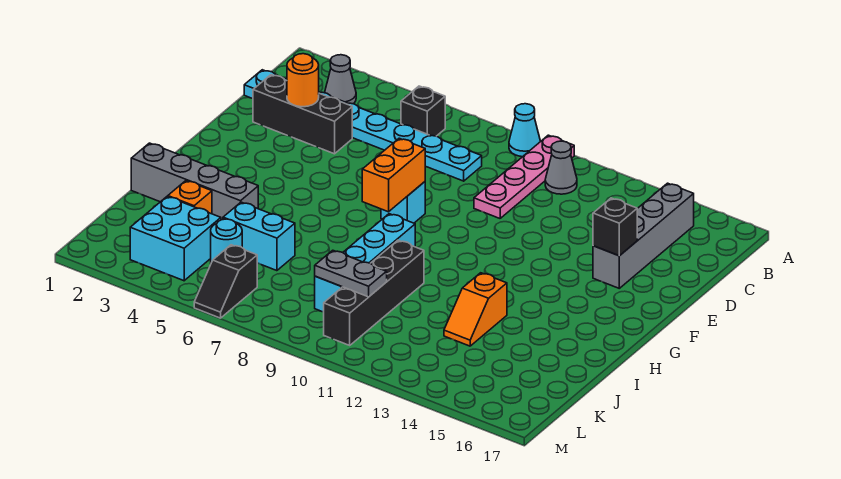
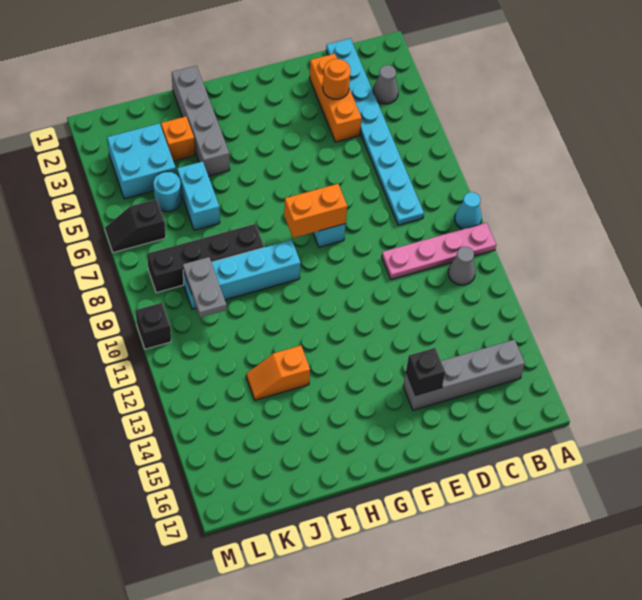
black 1x1 brick [401,86,445,136] -> black 1x1 brick moved to [135,303,171,349]
black 1x3 brick [253,75,352,154] -> orange 1x3 brick [309,54,362,142]
black 1x4 brick [324,240,424,345] -> black 1x4 brick moved to [147,224,264,293]

